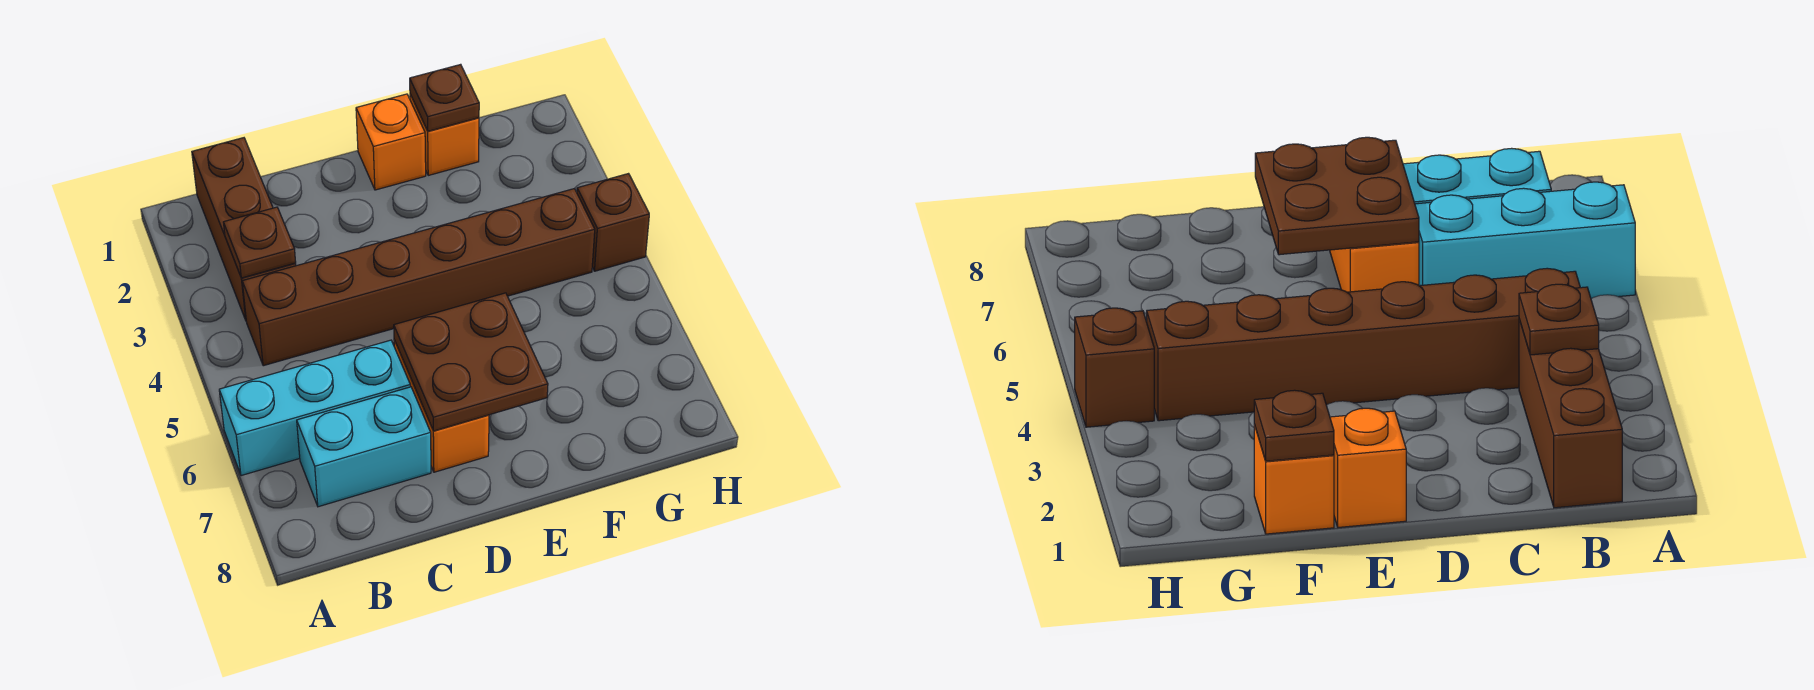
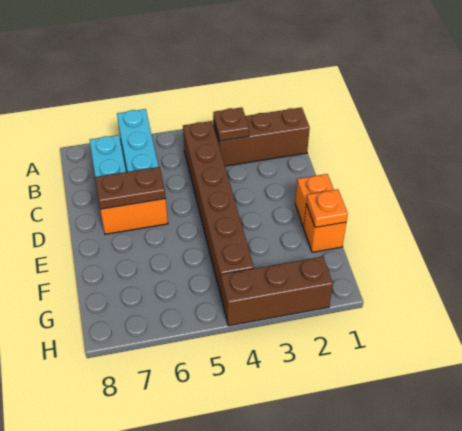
brown 2x2 plate [394,293,548,431] -> brown 1x2 plate [95,167,166,209]
brown 1x1 plate [410,64,479,131] -> orange 1x1 plate [306,189,348,227]
brown 1x1 brick [577,174,649,271] -> brown 1x3 brick [221,257,333,326]

